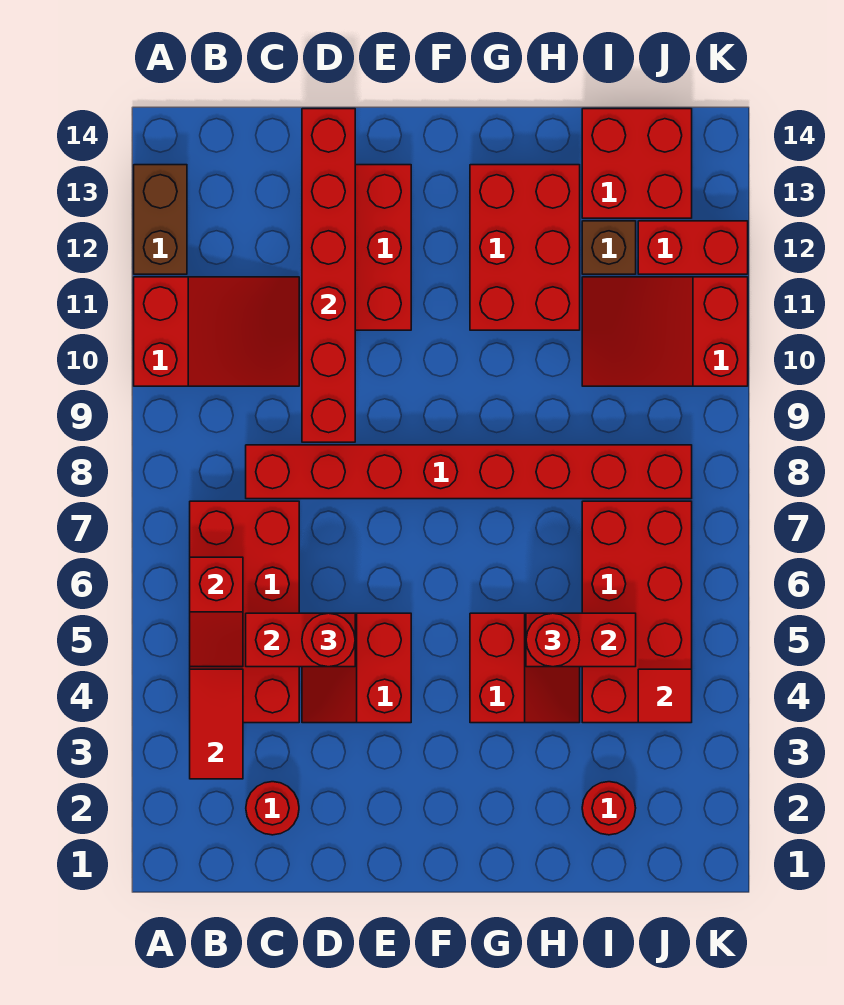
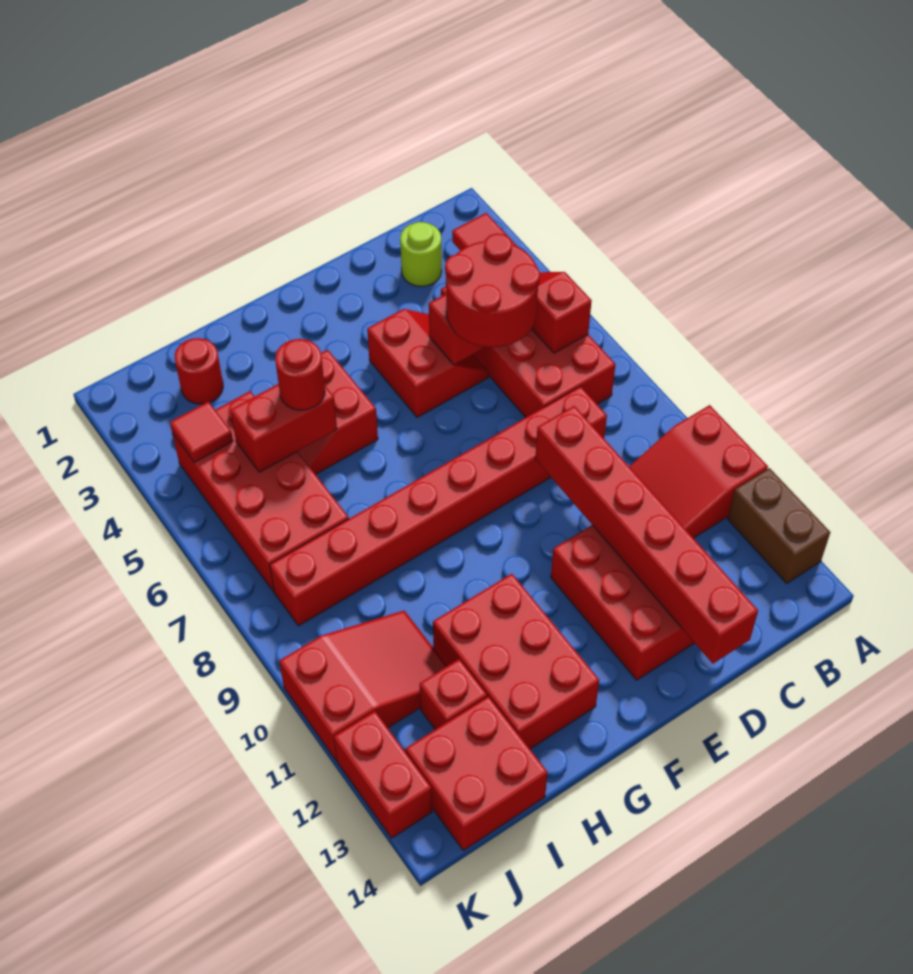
red 1x1 round brick [246,782,299,835] -> lime 1x1 round brick [400,222,442,287]
red 1x1 round brick [302,613,355,667] -> red 2x2 round brick [445,234,540,347]
brown 1x1 brick [582,221,636,274] -> red 1x1 brick [420,659,487,729]
red 1x2 brick [638,221,748,274] -> red 1x2 brick turned to [334,711,432,838]

